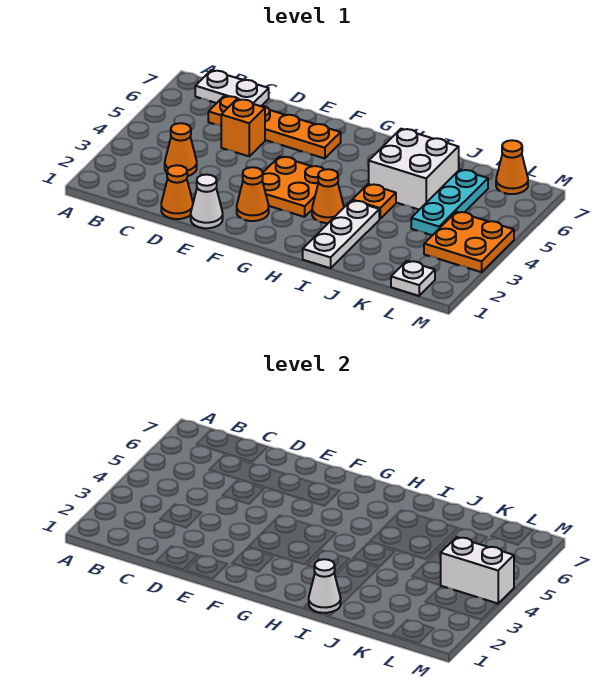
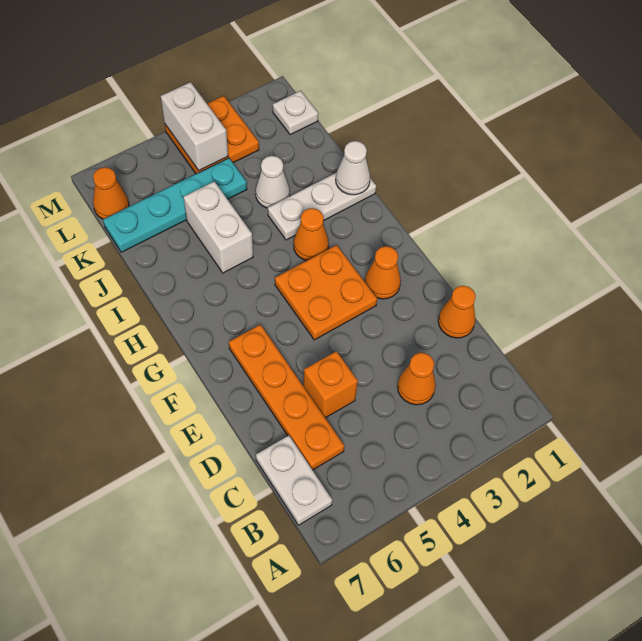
white 1x1 cone [191,175,223,228] -> white 1x1 cone moved to [256,156,290,208]
orange 1x1 plate [352,184,396,219] -> none
white 2x2 brick [369,129,459,210] -> white 1x2 brick [184,181,253,273]
cyan 1x3 plate [411,170,488,235] -> cyan 1x4 plate [103,158,247,252]

